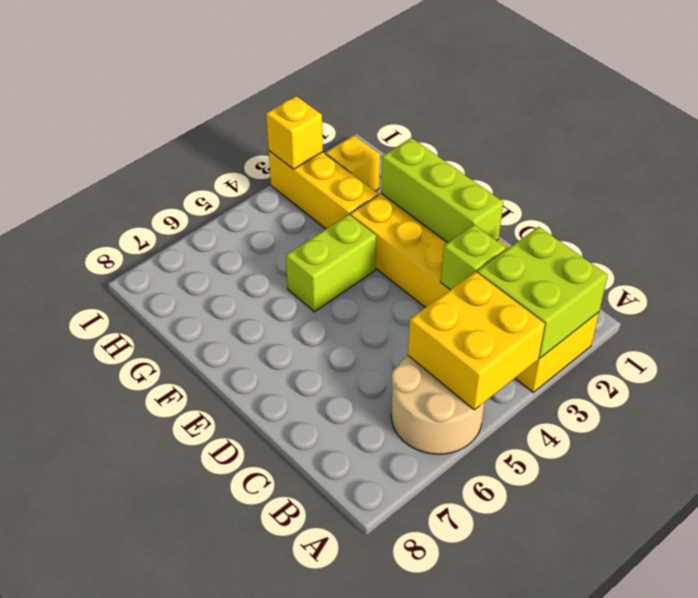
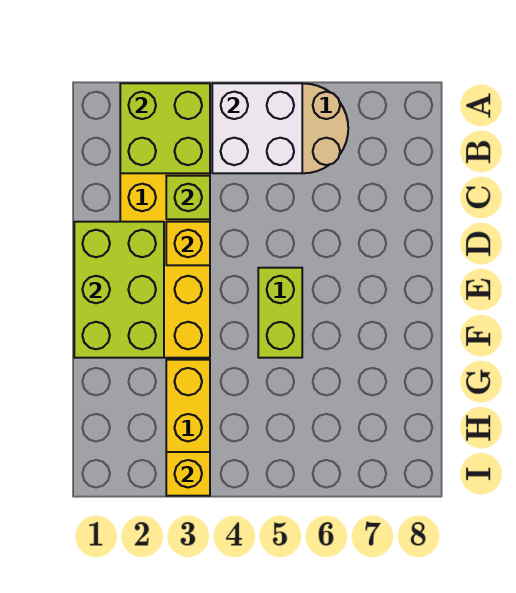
yellow 2x2 brick [408,272,545,410] -> white 2x2 brick [212,83,302,173]
lime 1x3 brick [381,138,504,243] -> lime 2x3 brick [74,222,164,358]
lime 1x2 brick [286,214,376,312] -> lime 1x2 brick turned to [258,268,302,358]
yellow 1x1 brick [326,135,380,191] -> yellow 1x1 brick moved to [166,222,210,265]

